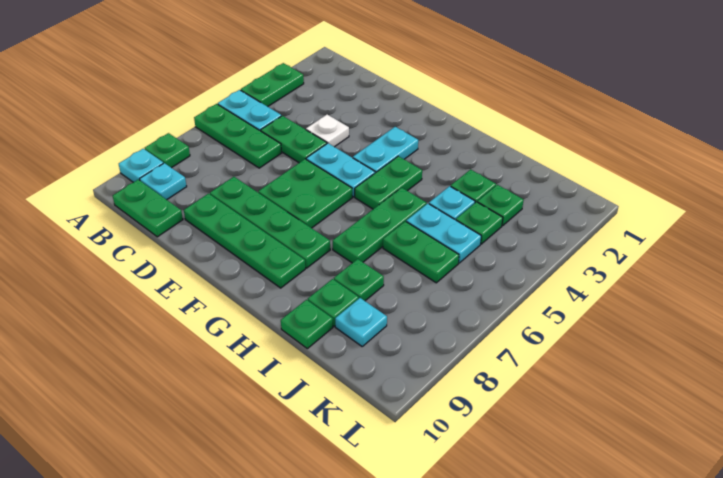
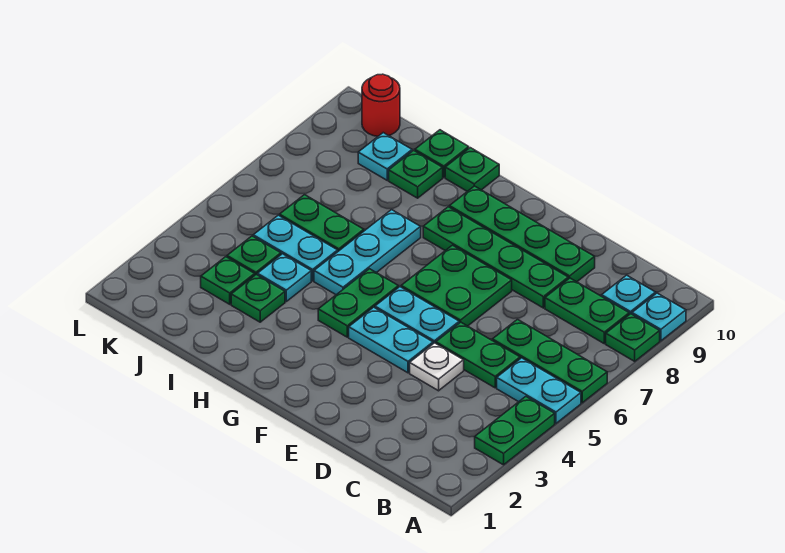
green 1x2 plate [113,180,183,237] -> green 1x2 plate moved to [545,278,629,343]
cyan 1x2 plate [353,127,418,173] -> cyan 1x2 plate turned to [349,307,433,373]
green 1x3 plate [333,188,427,263] -> cyan 1x3 plate [314,210,421,295]
green 1x1 plate [334,259,384,301] -> green 1x1 plate moved to [445,148,499,191]
none -> red 1x1 round brick [362,74,400,136]

